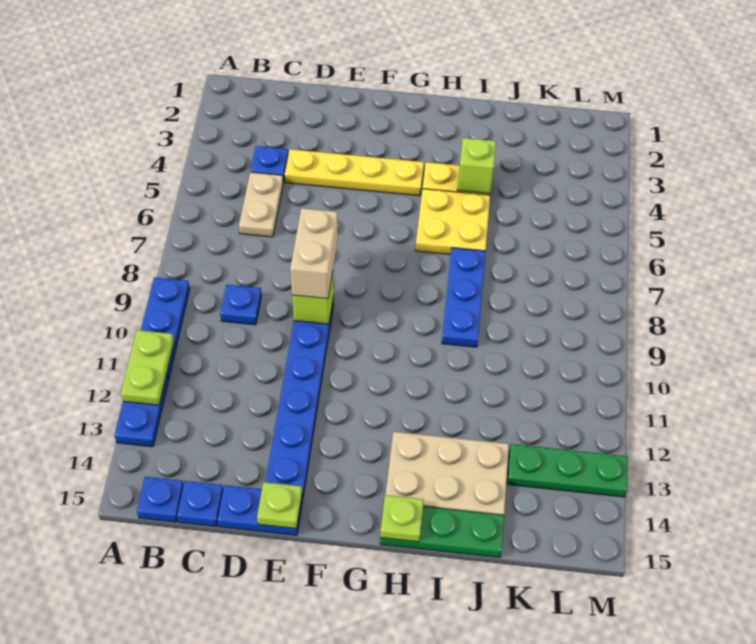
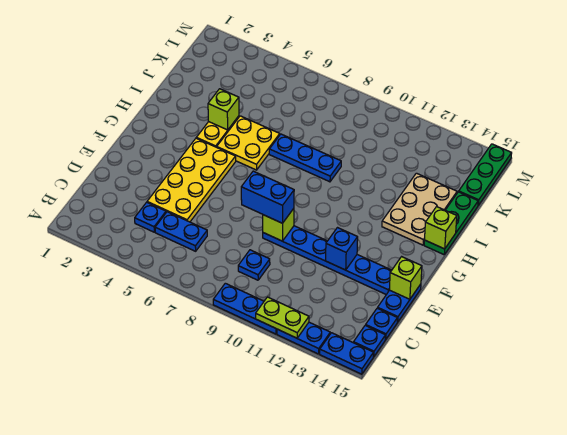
none -> blue 1x2 plate [320,333,374,374]
tan 1x2 plate [239,172,283,237] -> blue 1x2 plate [155,212,207,251]
yellow 1x4 plate [285,149,424,196] -> yellow 2x4 plate [147,138,236,222]
tan 1x2 brick [290,208,338,299] -> blue 1x2 brick [241,171,294,223]
none -> blue 1x1 brick [326,228,358,270]
lime 1x1 plate [257,482,302,528] -> lime 1x1 brick [389,257,422,299]
lime 1x1 plate [380,495,424,542] -> lime 1x1 brick [425,207,457,249]
green 1x3 plate [507,444,628,497] -> green 1x3 plate moved to [459,144,512,205]

